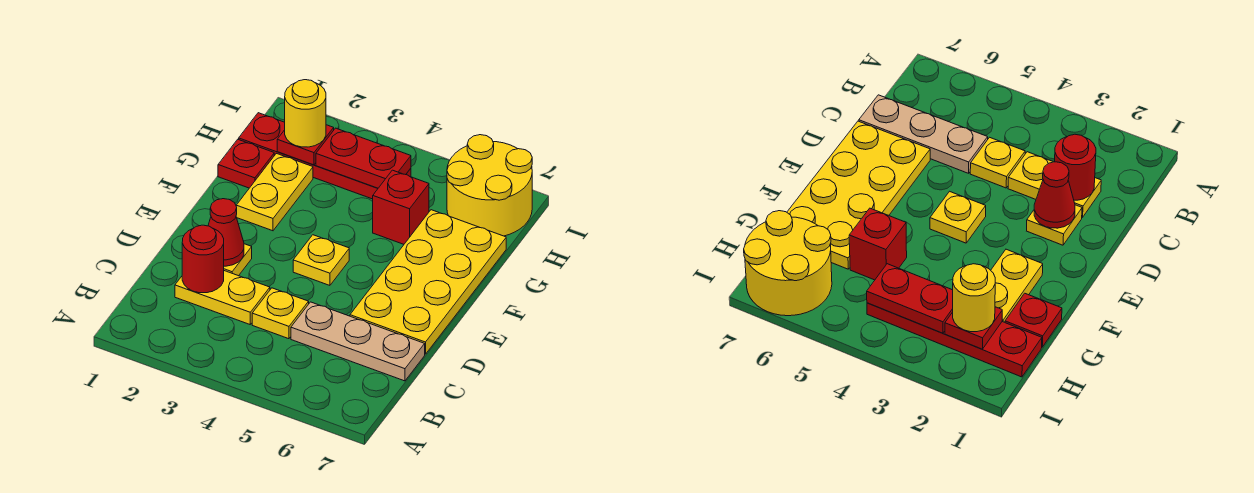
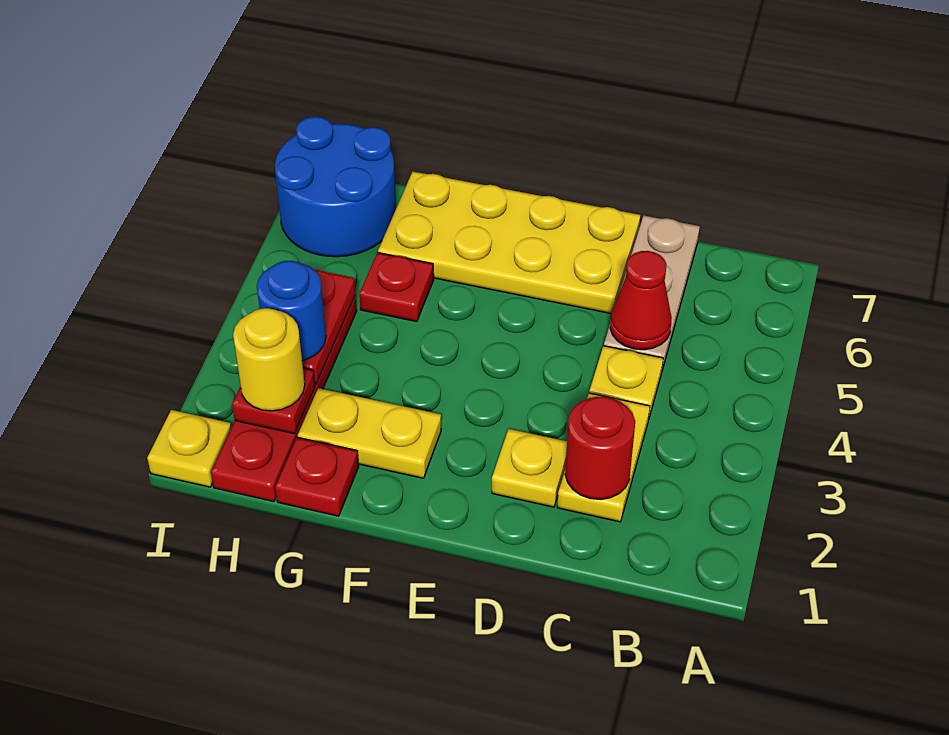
red 1x1 cone [208,199,244,266] -> red 1x1 cone moved to [610,251,672,350]
yellow 1x1 plate [293,235,349,285] -> yellow 1x1 plate moved to [147,410,231,487]
red 1x1 brick [373,170,429,244] -> red 1x1 plate [359,253,434,322]
none -> blue 1x1 round brick [257,261,326,361]
yellow 2x2 round brick [447,135,532,236] -> blue 2x2 round brick [275,117,396,257]

